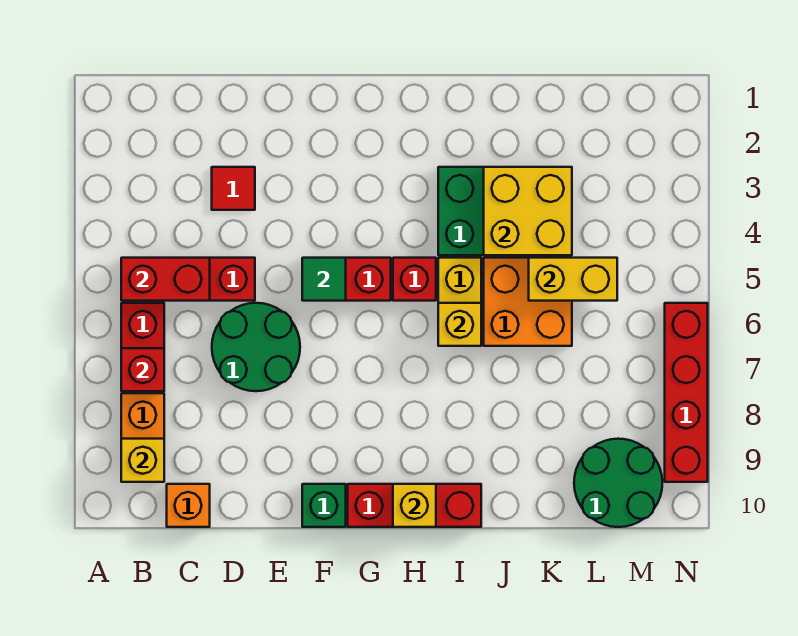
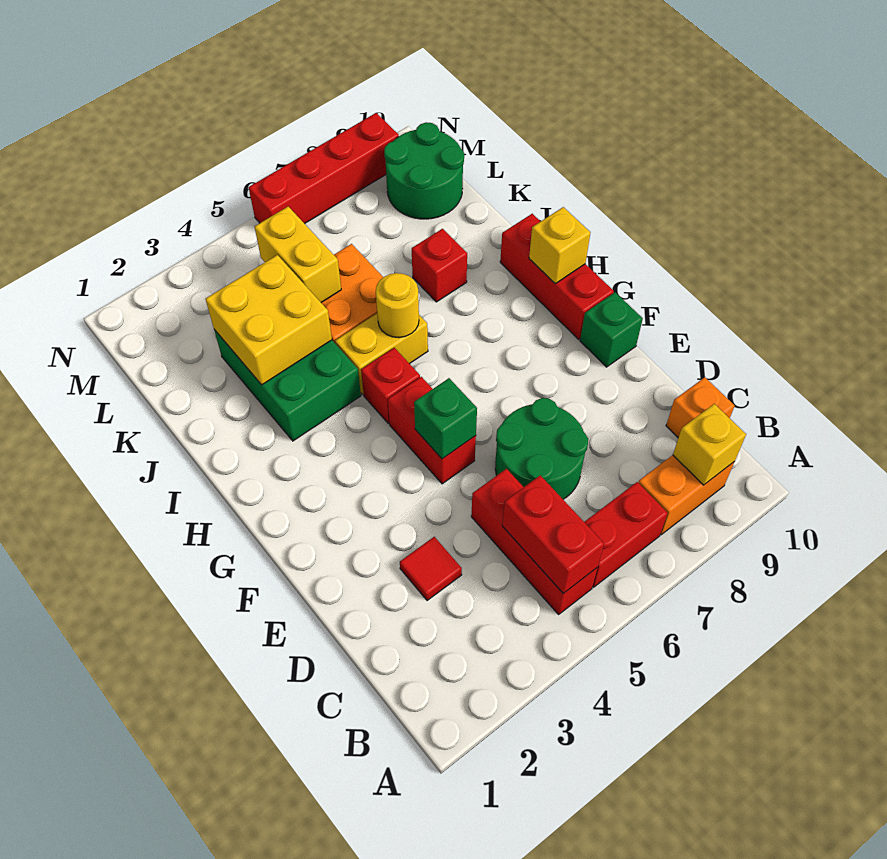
red 1x1 brick [121,348,164,391] -> red 1x1 brick moved to [412,229,467,302]
green 1x1 tile [302,258,346,301] -> green 1x1 brick [414,378,477,459]
yellow 1x1 brick [438,303,481,346] -> yellow 1x1 round brick [376,273,419,338]

